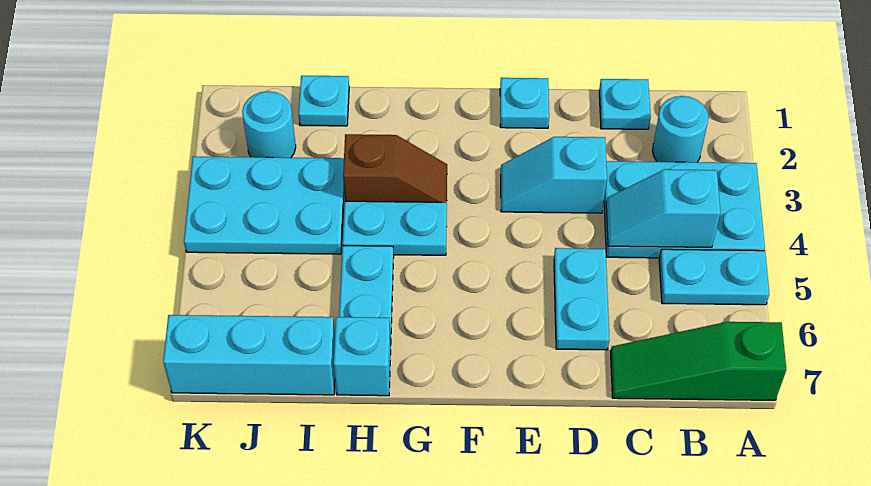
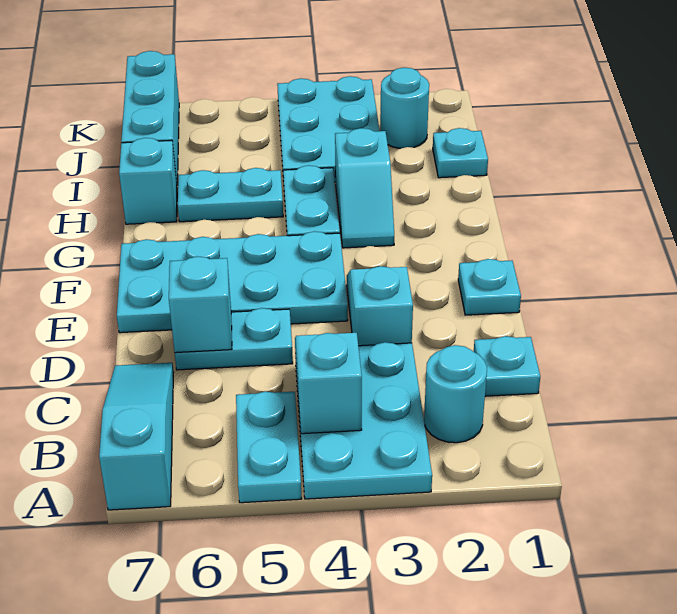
green 1x3 slope [611,322,786,400] -> cyan 1x3 slope [99,363,174,510]
none -> cyan 1x1 brick [169,256,232,353]
none -> cyan 2x4 plate [117,231,348,333]
brown 1x2 slope [343,134,447,202] -> cyan 1x2 slope [335,128,394,248]

